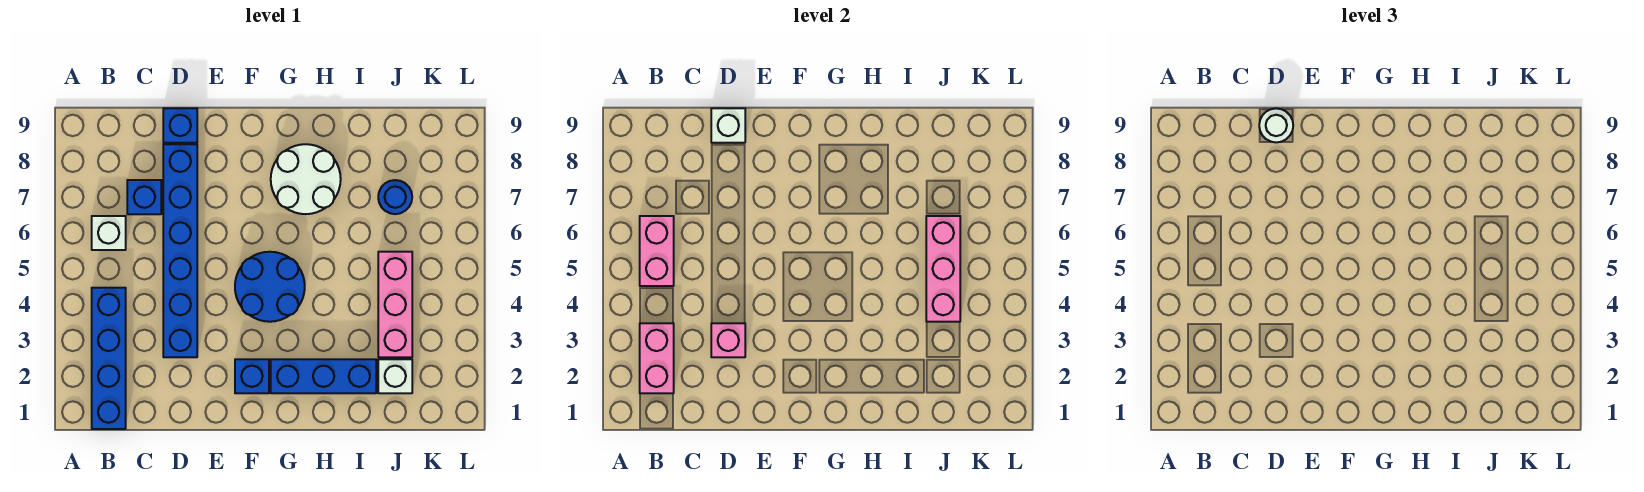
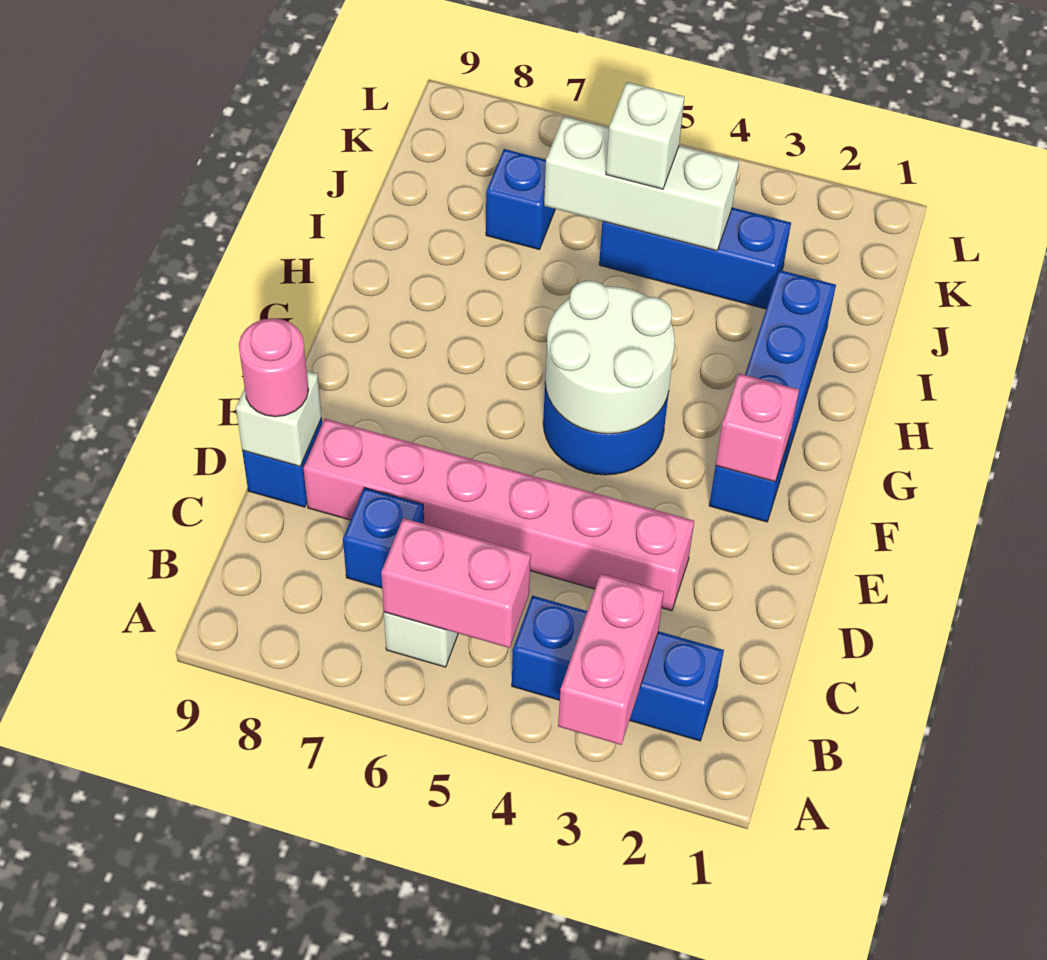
blue 1x4 brick [92,288,126,429] -> blue 1x3 brick [512,596,724,741]
pink 1x2 brick [640,323,674,393] -> pink 1x2 brick turned to [558,574,664,745]
blue 1x6 brick [163,144,197,357] -> pink 1x6 brick [303,419,694,611]
pink 1x1 brick [711,323,745,357] -> pink 1x1 brick moved to [716,373,799,482]
white 1x1 round brick [1259,108,1293,142] -> pink 1x1 round brick [239,318,308,417]
white 2x2 round brick [271,144,341,214] -> white 2x2 round brick moved to [545,281,675,434]
white 1x1 brick [378,359,412,393] -> white 1x1 brick moved to [606,82,684,189]
pink 1x3 brick [378,252,412,357] -> blue 1x3 brick [599,208,791,309]
pink 1x3 brick [926,216,960,322] -> white 1x3 brick [544,116,739,251]
blue 1x1 round brick [378,180,412,214] -> blue 1x1 brick [486,149,555,249]

